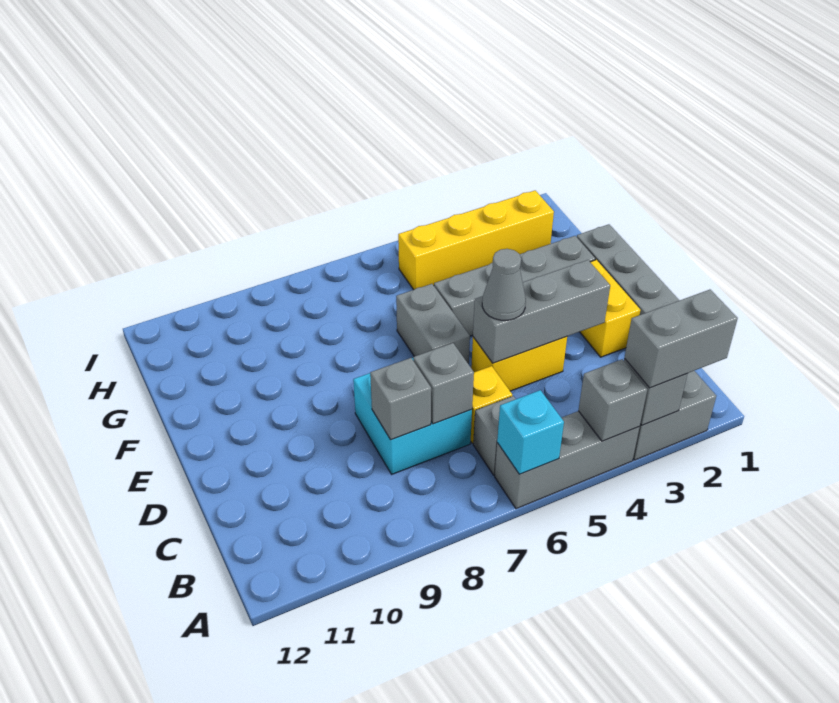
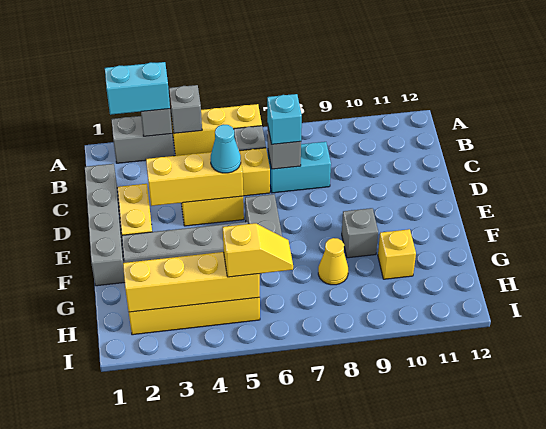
grey 1x2 brick [624,290,738,388] -> cyan 1x2 brick [105,62,170,115]
grey 1x3 brick [495,411,639,509] -> yellow 1x3 brick [171,104,262,156]
cyan 1x1 brick [497,390,564,474] -> cyan 1x1 brick moved to [267,94,302,144]
cyan 2x2 brick [353,358,472,474] -> cyan 1x2 brick [268,142,331,193]
grey 1x1 brick [370,358,431,440] -> grey 1x1 brick moved to [342,208,378,258]
grey 1x3 brick [473,260,610,363] -> yellow 1x3 brick [146,152,243,206]
grey 1x1 cone [482,249,526,320] -> cyan 1x1 cone [211,124,241,173]
none -> yellow 1x1 cone [318,238,348,285]
none -> yellow 1x1 brick [378,229,416,279]
none -> yellow 1x4 brick [123,252,260,312]
none -> yellow 1x2 slope [223,223,293,277]

